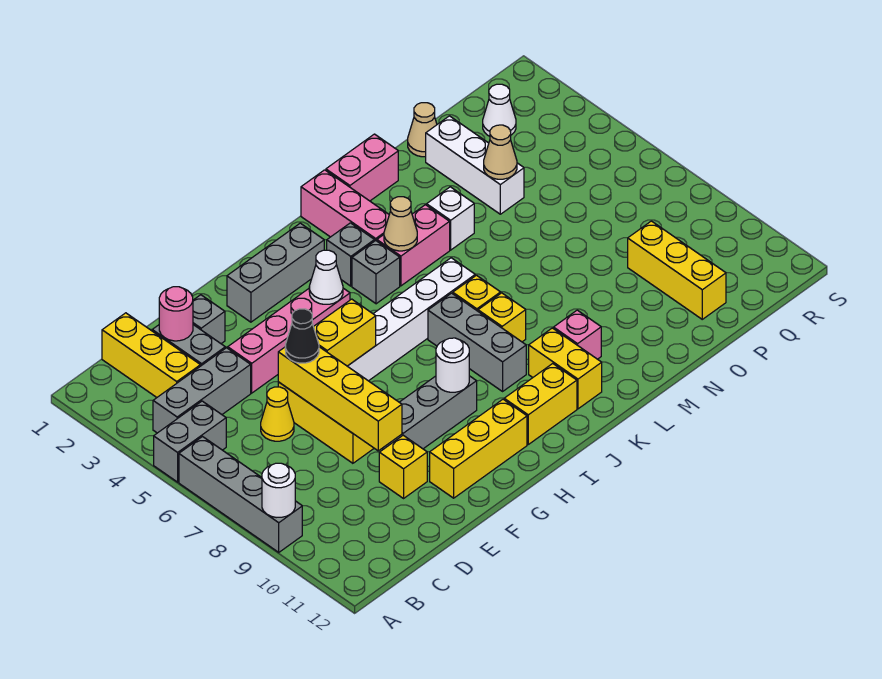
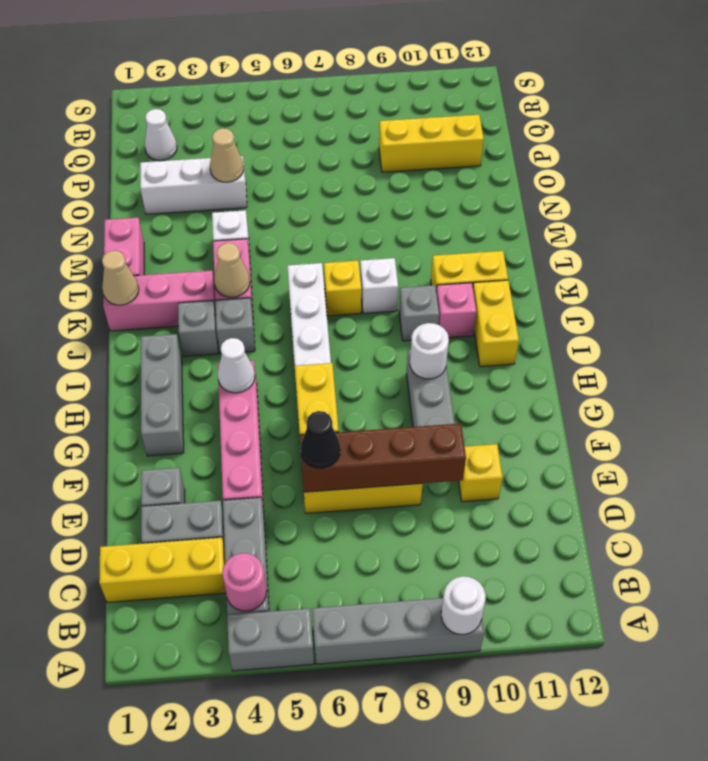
grey 1x2 brick [154,401,226,482] -> grey 1x2 brick turned to [227,608,314,671]
pink 1x1 round brick [159,287,193,341] -> pink 1x1 round brick moved to [222,553,267,611]
yellow 1x1 cone [261,387,294,441] -> none
yellow 1x4 brick [278,347,402,451] -> brown 1x4 brick [300,423,466,492]
yellow 1x3 brick [430,399,527,498] -> none
grey 1x3 brick [428,293,526,391] -> grey 1x1 brick [399,285,439,341]
yellow 1x1 brick [478,293,526,342] -> white 1x1 brick [360,258,398,313]
pink 1x1 brick [554,310,601,359] -> pink 1x1 brick moved to [436,283,476,338]
tan 1x1 cone [408,103,437,157] -> tan 1x1 cone moved to [102,251,139,305]

